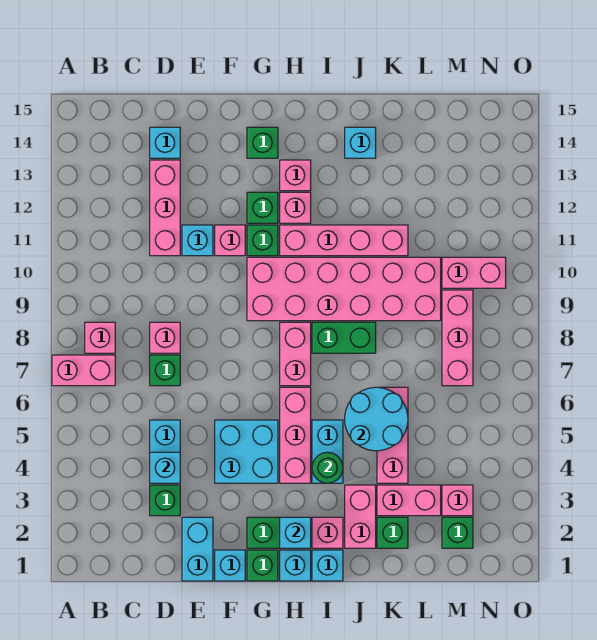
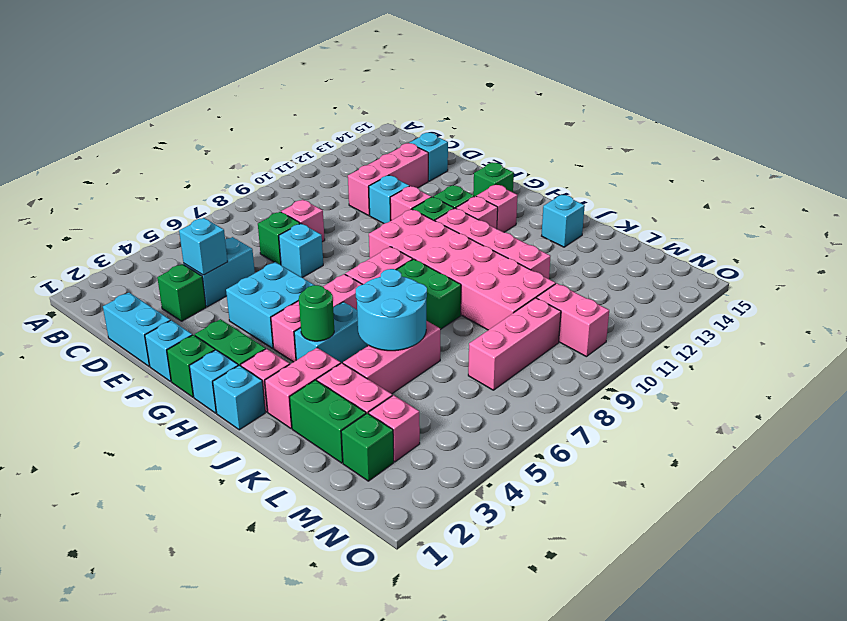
pink 1x2 brick [52,355,115,386] -> none
pink 1x1 brick [85,322,115,353] -> none
cyan 1x2 brick [182,517,213,581] -> cyan 1x2 brick turned to [103,293,170,366]
cyan 1x1 brick [280,517,311,548] -> cyan 1x1 brick moved to [279,224,323,278]
green 1x1 brick [377,517,408,548] -> green 1x2 brick [290,380,366,463]

